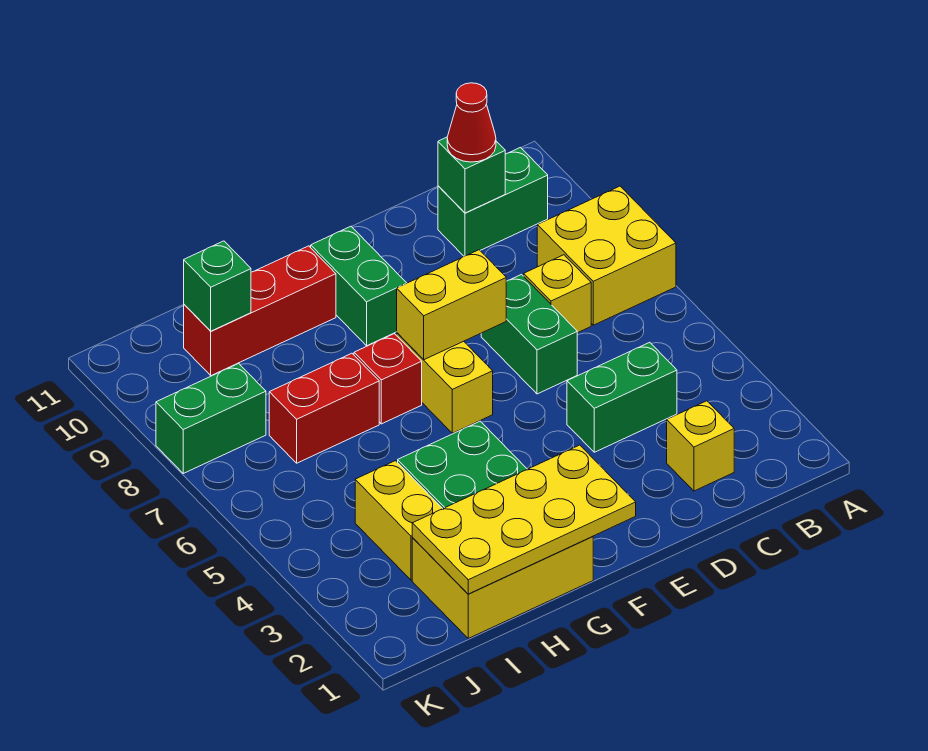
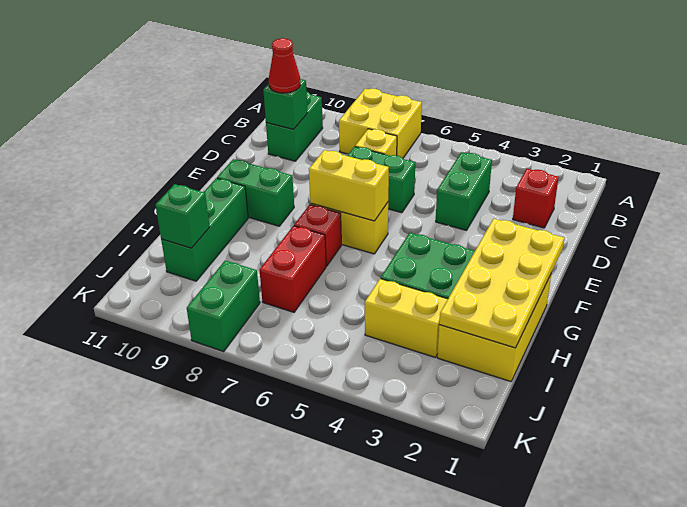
yellow 1x1 brick [667,401,734,491] -> red 1x1 brick [513,169,559,228]
yellow 1x2 brick [397,250,506,360] -> yellow 1x2 brick turned to [309,150,389,221]
red 1x3 brick [184,246,336,376] -> green 1x3 brick [161,178,248,281]

